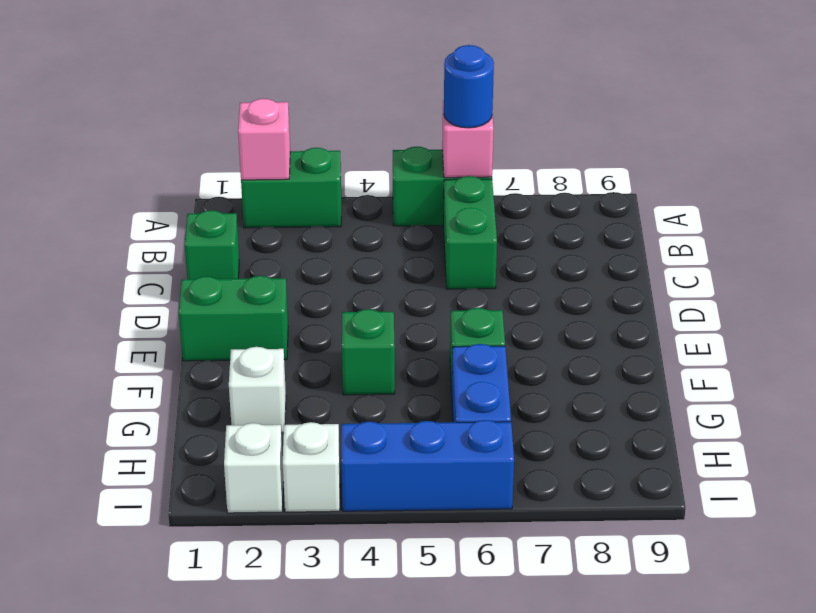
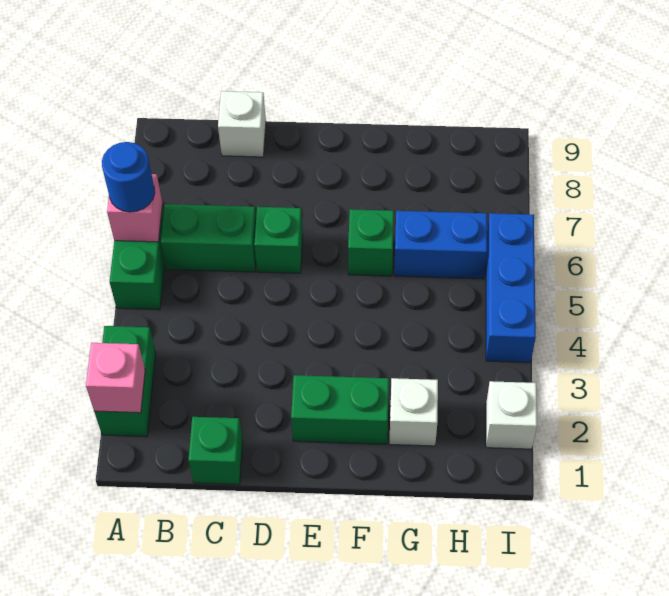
green 1x2 brick [179,276,288,361] -> green 1x2 brick turned to [291,375,389,444]
green 1x1 brick [342,309,395,395] -> green 1x1 brick moved to [254,207,303,273]
white 1x1 brick [283,422,340,512] -> white 1x1 brick moved to [218,91,266,157]

